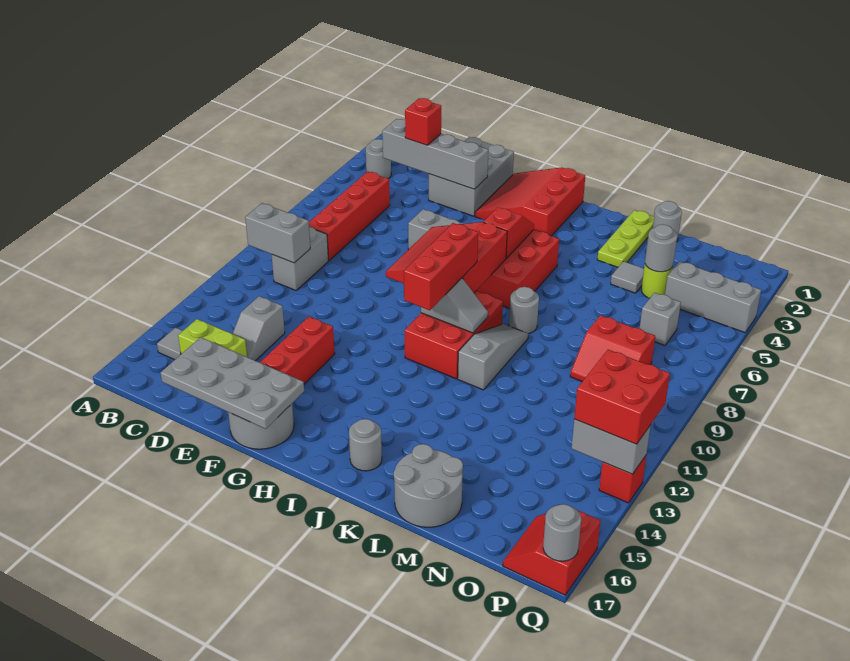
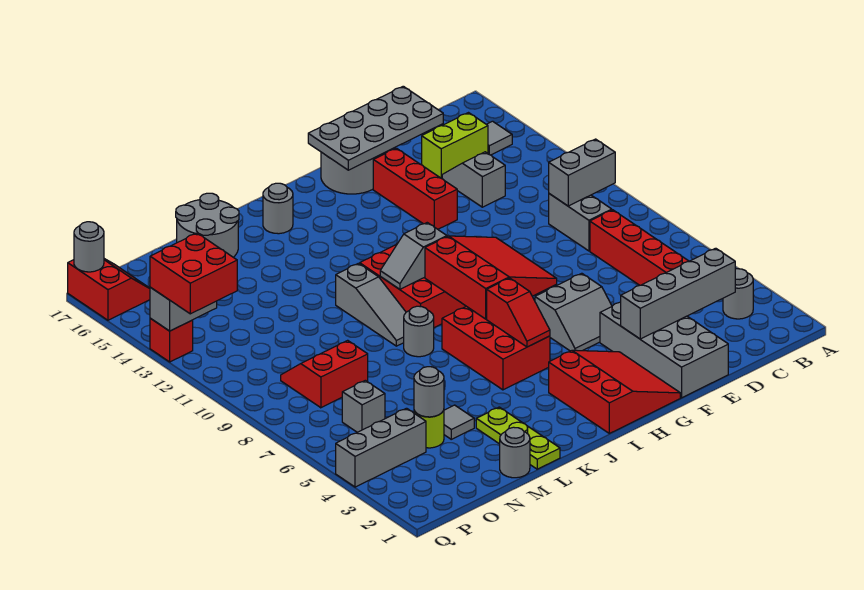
red 1x1 brick [405,98,441,145] -> none
grey 2x3 brick [429,137,514,216] -> grey 2x4 brick [600,302,728,398]
red 1x3 brick [404,223,478,310] -> none

